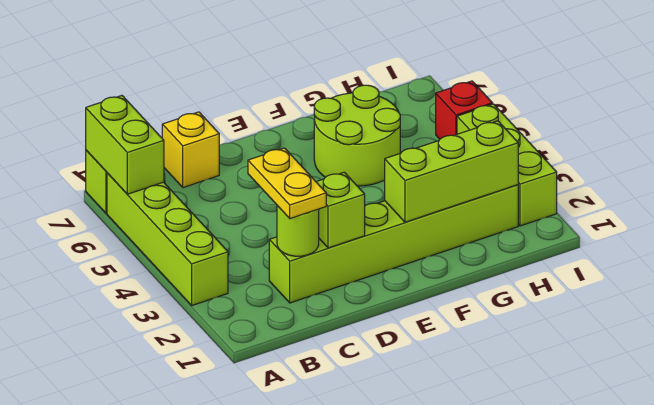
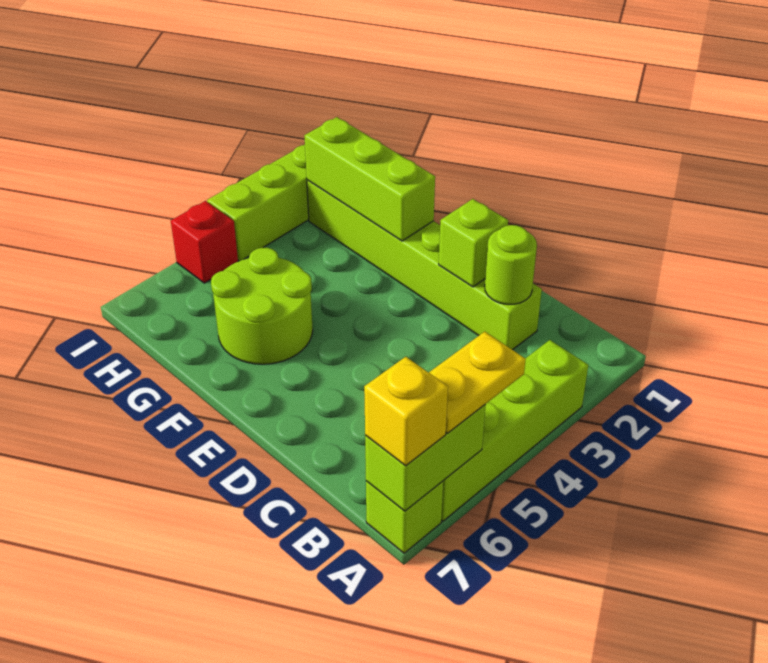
yellow 1x2 plate [248,148,326,219] -> yellow 1x2 plate moved to [429,332,526,433]
yellow 1x1 brick [162,112,219,188] -> yellow 1x1 brick moved to [364,357,448,466]

